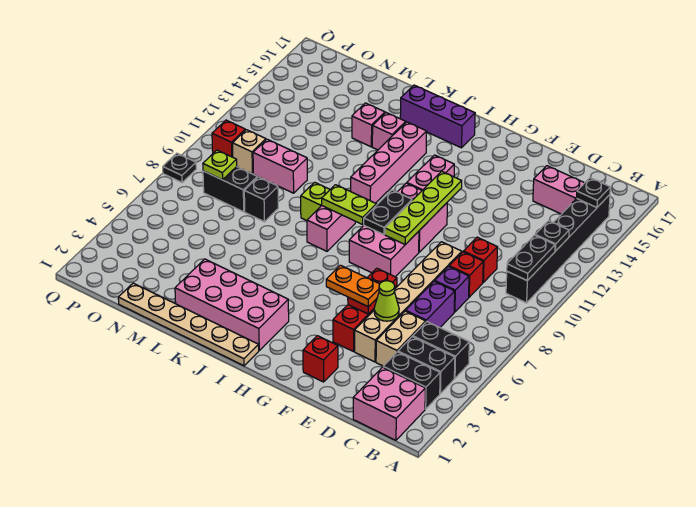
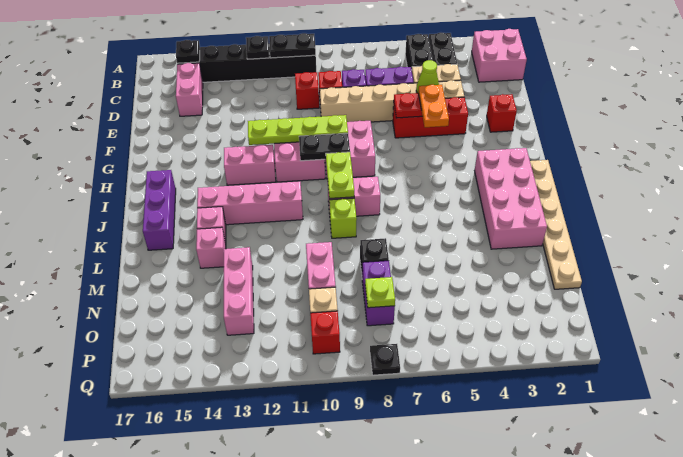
black 1x2 brick [383,352,440,409] -> none
none -> pink 1x3 brick [224,247,254,335]
black 1x2 brick [203,167,257,212] -> purple 1x2 brick [362,261,395,326]

